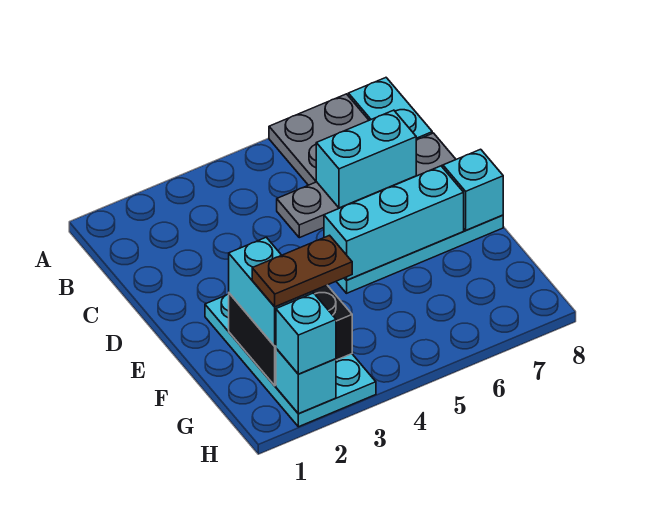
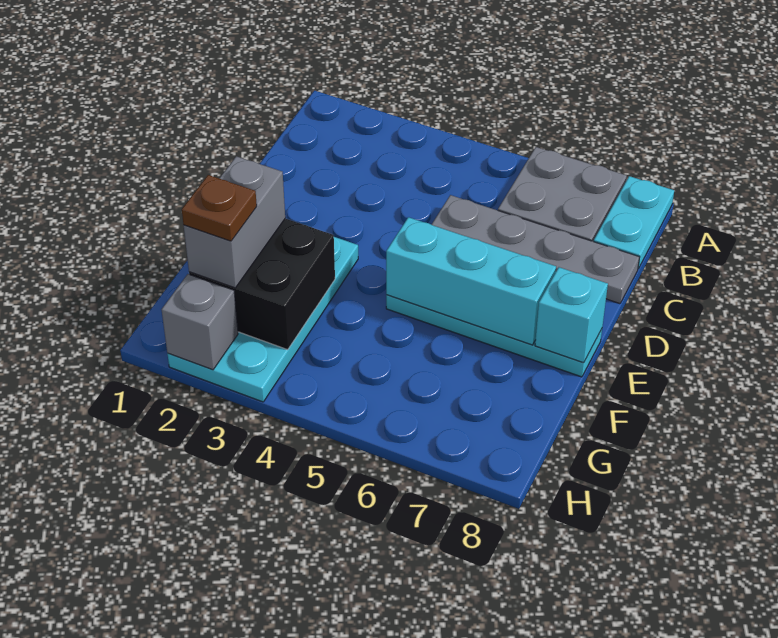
cyan 1x2 brick [316,110,416,208] -> none
cyan 1x2 brick [229,237,313,346] -> grey 1x2 brick [184,156,285,288]
brown 1x2 plate [252,235,352,307] -> brown 1x1 plate [182,175,257,241]
cyan 1x1 brick [276,349,336,414] -> grey 1x1 brick [161,274,238,370]
cyan 1x1 brick [276,293,336,374] -> none

